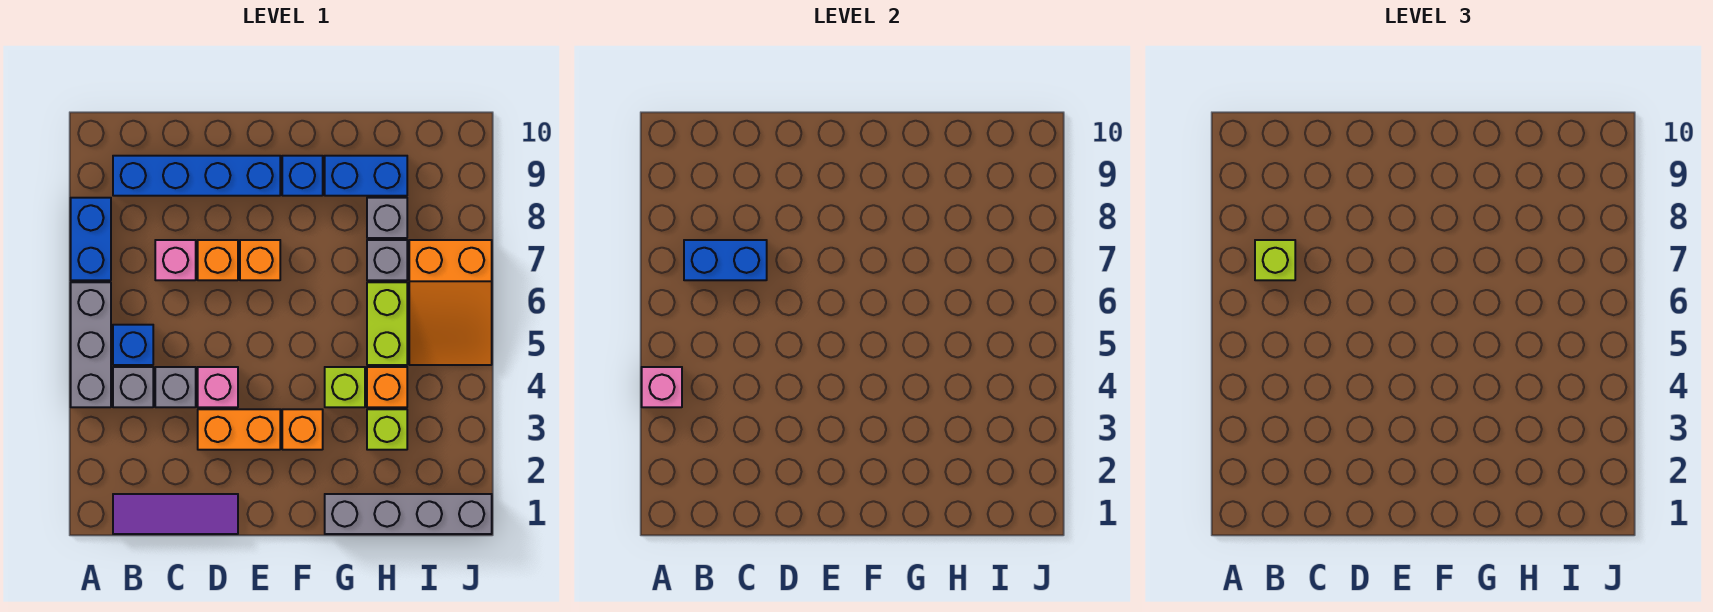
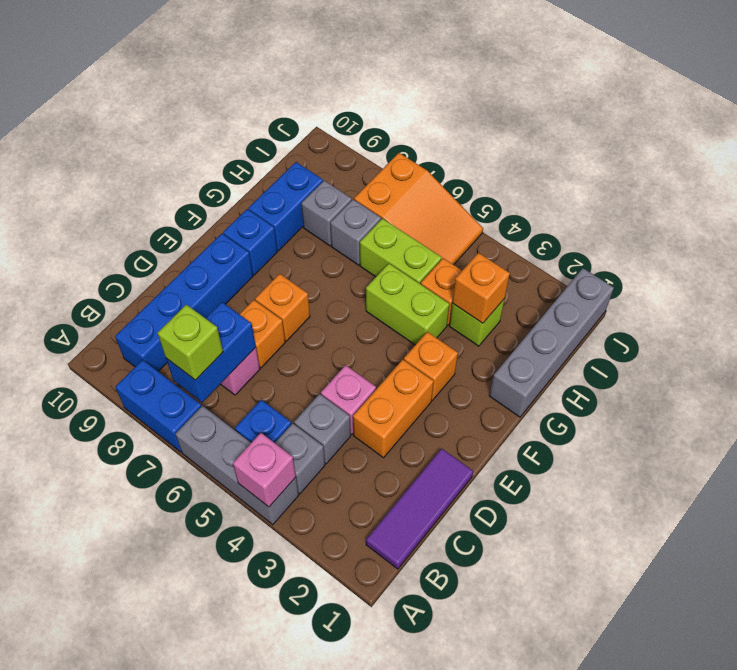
lime 1x1 brick [325,367,365,407] -> lime 1x2 brick [366,263,449,345]
none -> orange 1x1 brick [452,253,510,323]

